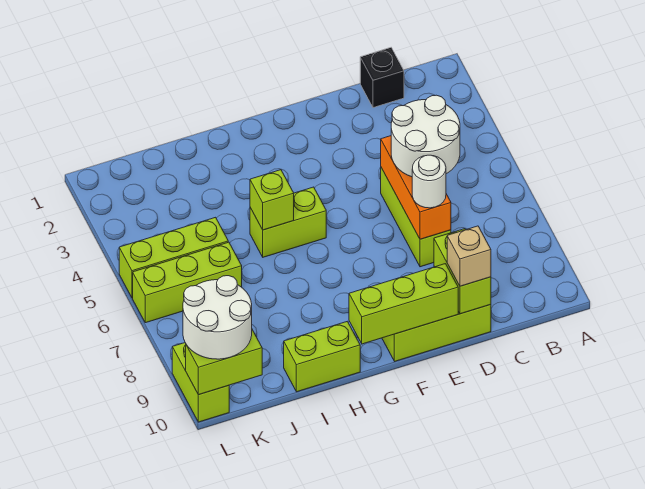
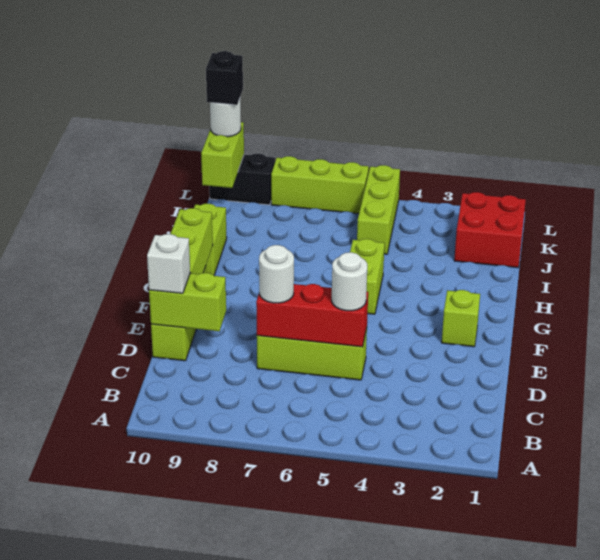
black 1x1 brick [360,48,404,108] -> black 1x1 brick moved to [206,51,243,105]
white 2x2 round brick [391,95,460,177] -> white 1x1 round brick [332,252,367,311]
orange 1x3 brick [381,136,451,239] -> red 1x3 brick [256,284,368,347]
tan 1x1 brick [447,226,491,286] -> white 1x1 brick [147,234,190,293]
lime 1x1 brick [250,170,294,230] -> lime 1x1 brick moved to [442,290,480,347]
none -> red 2x2 brick [454,192,526,268]
lime 1x3 brick [133,242,242,323] -> lime 1x3 brick turned to [271,156,369,214]
white 2x2 round brick [183,276,252,359] -> white 1x1 round brick [210,99,241,137]
lime 1x2 brick [172,343,229,422] -> black 1x2 brick [209,153,275,205]

